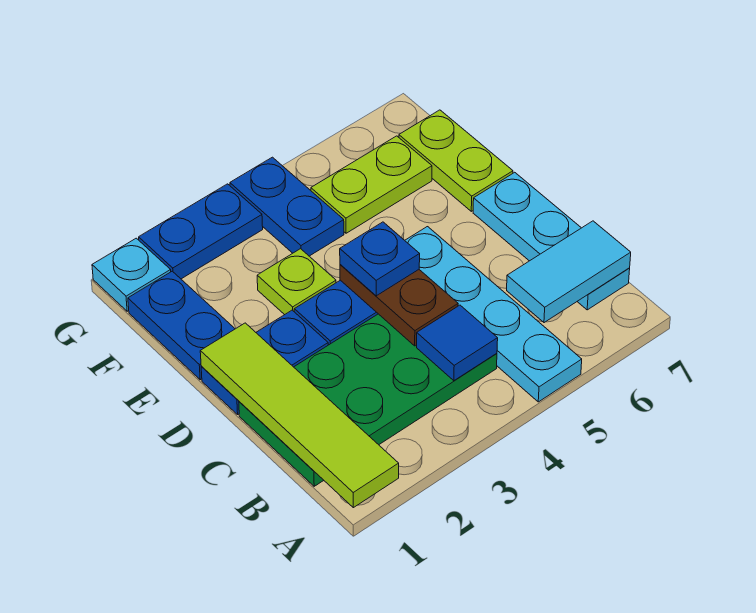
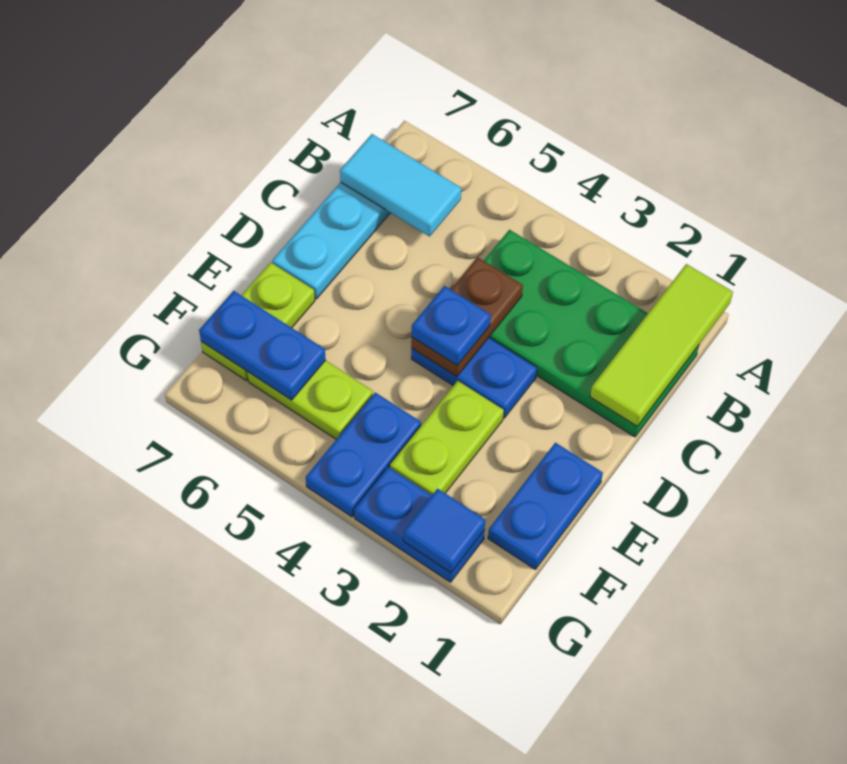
lime 1x4 tile [200,323,399,508] -> lime 1x3 tile [590,264,733,426]
cyan 1x4 plate [405,227,582,402] -> none
blue 1x1 tile [417,305,498,381] -> blue 1x1 tile moved to [403,489,485,573]
blue 1x2 plate [201,310,328,414] -> blue 1x2 plate moved to [199,291,326,400]
lime 1x1 plate [257,249,336,315] -> lime 1x2 plate [390,381,504,495]
cyan 1x1 plate [92,238,171,311] -> none

